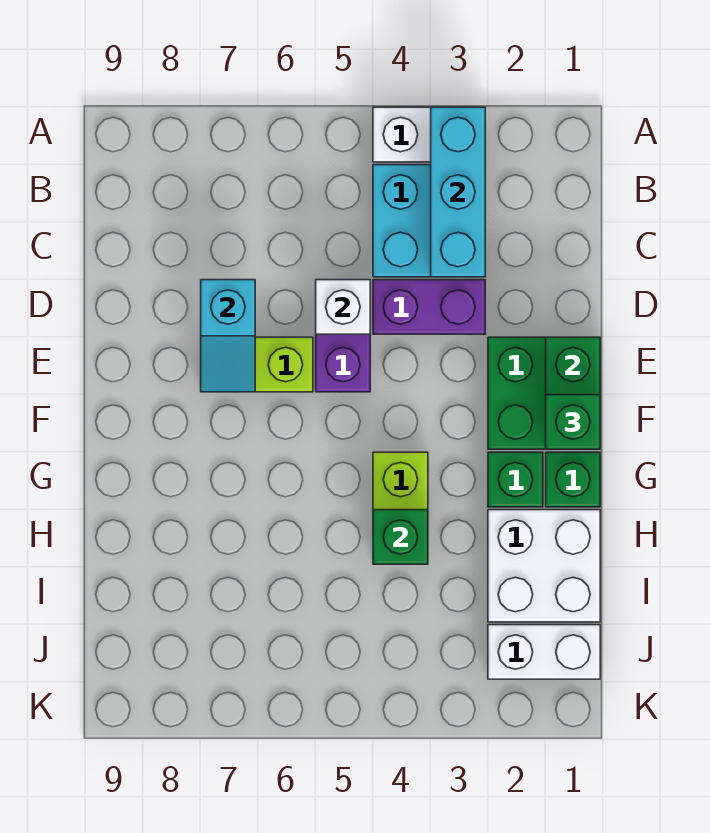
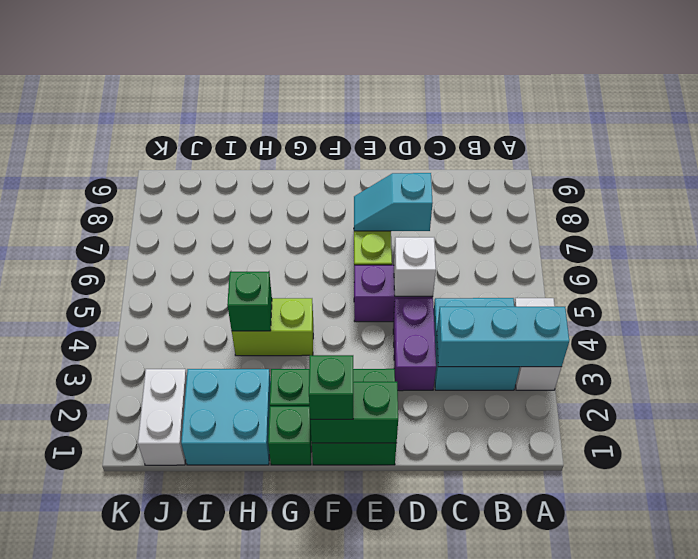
white 2x2 brick [488,510,600,622] -> cyan 2x2 brick [181,369,271,465]

